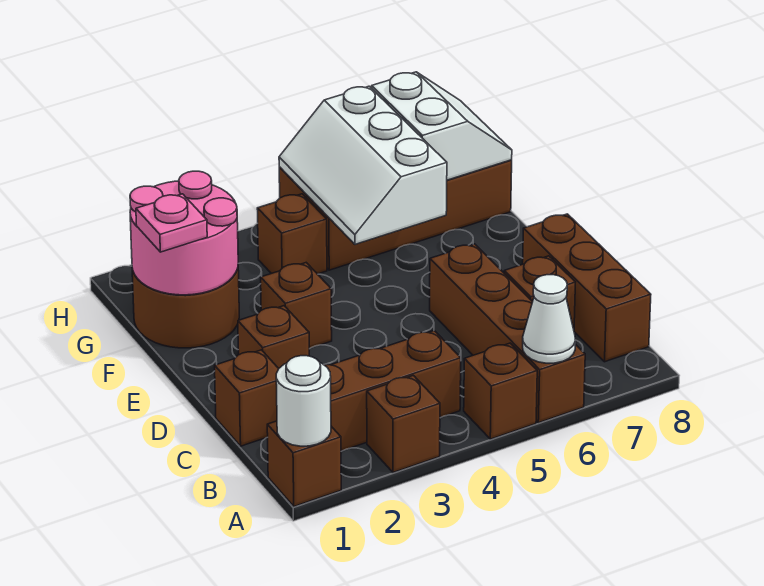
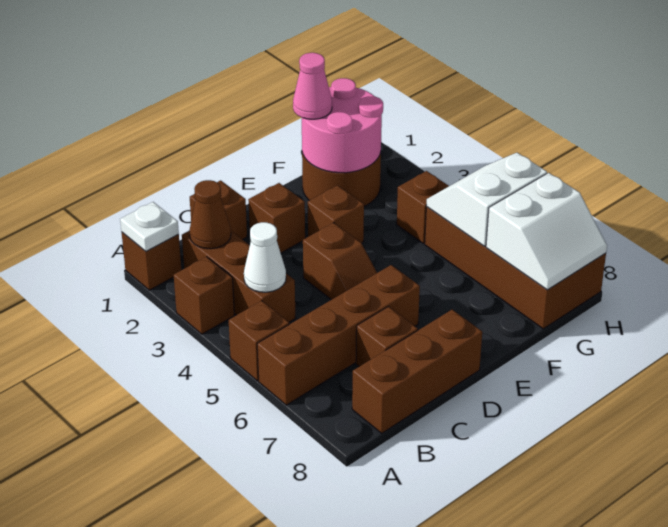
white 1x1 round brick [276,356,331,446] -> white 1x1 plate [120,202,179,251]
white 1x1 cone [523,275,576,363] -> white 1x1 cone moved to [244,222,286,292]
none -> brown 1x1 cone [190,180,231,249]
none -> brown 1x2 slope [303,223,377,300]
pink 1x1 plate [136,194,207,252] -> pink 1x1 cone [293,53,332,119]
white 2x3 slope [279,86,447,244] -> white 2x2 slope [426,153,547,246]

